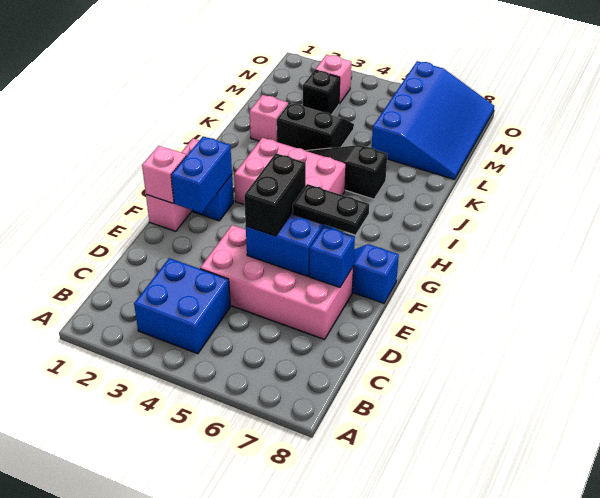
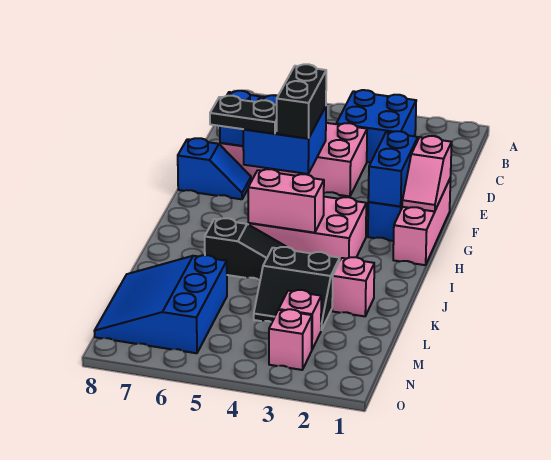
none -> pink 1x2 brick [248,169,324,233]
blue 3x4 slope [372,61,494,179] -> blue 3x3 slope [95,255,227,353]
black 1x1 brick [303,70,340,115] -> pink 1x1 brick [279,290,321,349]

